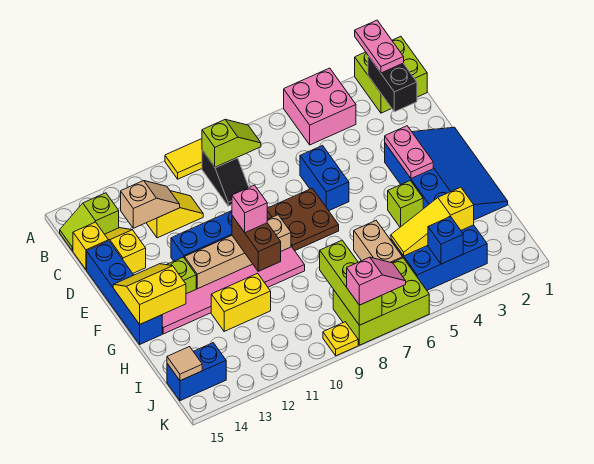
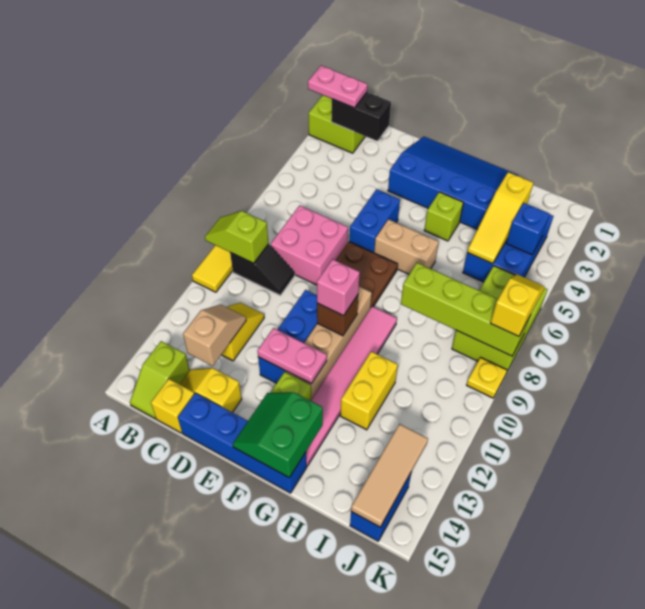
pink 2x2 brick [284,68,356,145] -> pink 2x2 brick moved to [271,205,348,285]
lime 1x2 slope [202,120,261,167] -> lime 1x2 slope turned to [205,211,269,263]
blue 1x2 brick [300,146,349,211] -> blue 1x2 brick turned to [349,189,400,253]
pink 1x2 plate [385,126,433,178] -> pink 1x2 plate moved to [257,328,327,384]
brown 1x2 brick [232,216,281,271] -> brown 1x1 brick [317,295,358,336]
yellow 2x2 slope [113,264,186,324] -> green 2x2 slope [233,392,323,478]
tan 1x2 brick [354,221,403,263] -> tan 1x2 brick moved to [374,219,439,274]
lime 1x3 brick [320,240,382,325] -> lime 1x4 brick [401,263,530,356]
tan 1x1 tile [167,347,202,381] -> tan 1x3 tile [351,424,428,527]
pink 1x2 slope [347,257,406,305] -> yellow 1x2 slope [491,274,545,336]

